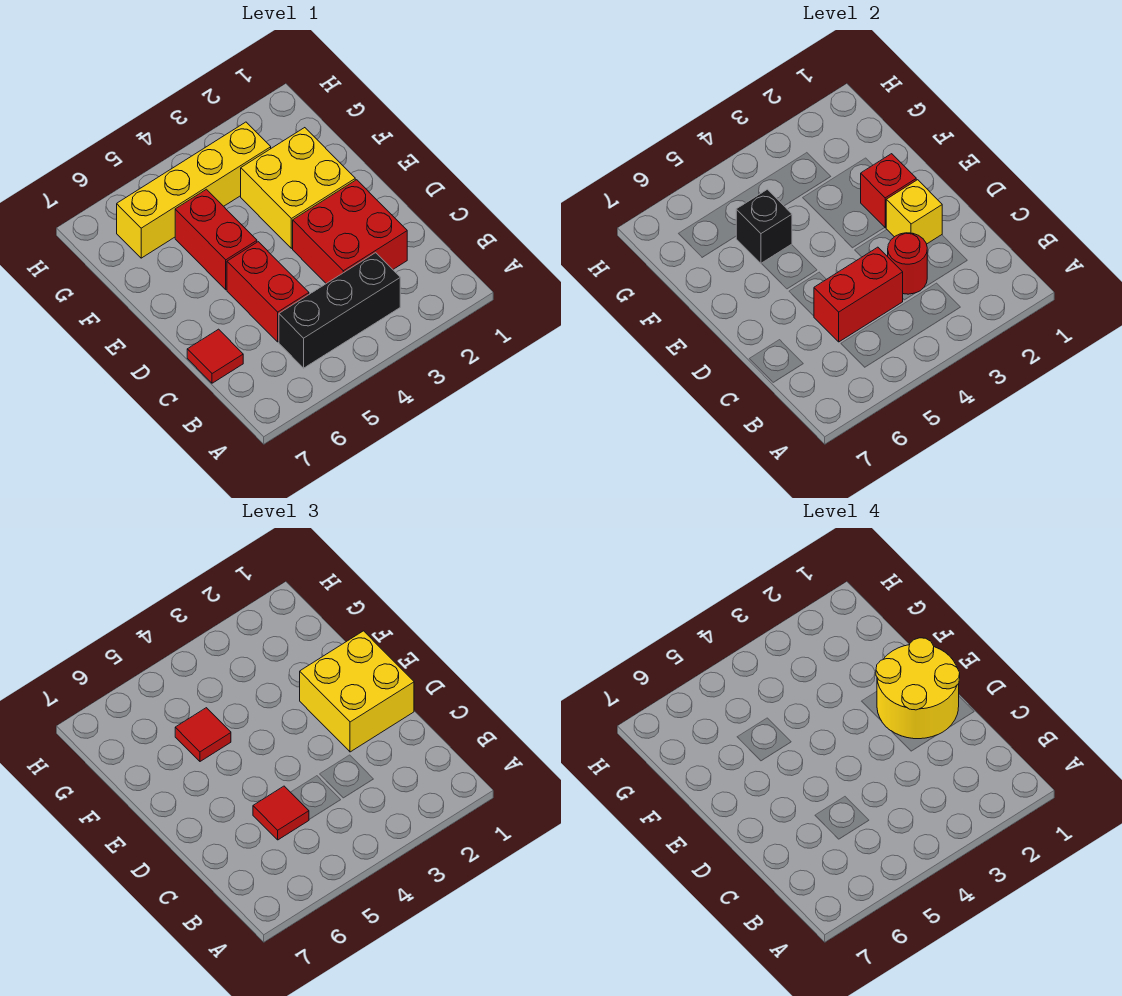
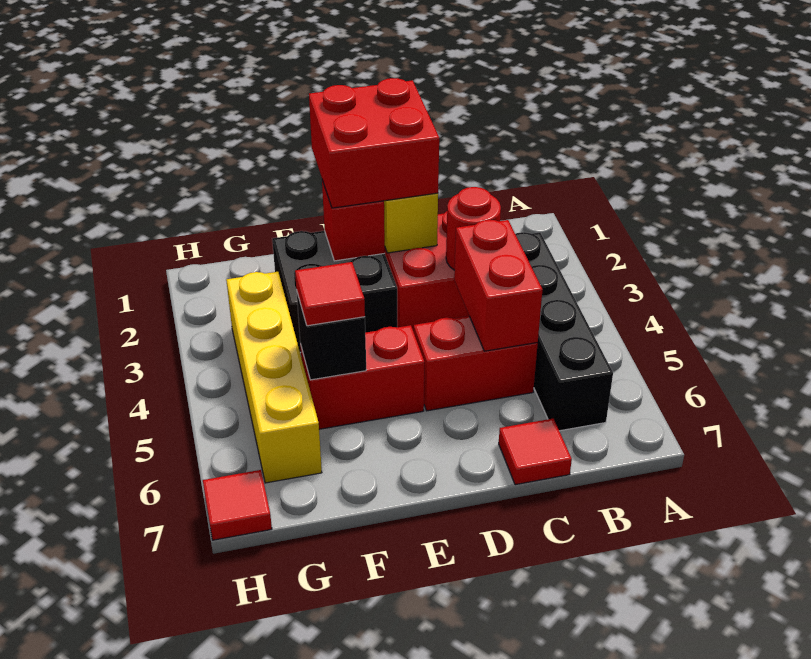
black 1x3 brick [279,253,400,368] -> black 1x4 brick [515,232,613,431]
red 1x1 tile [253,786,309,840] -> red 1x1 tile moved to [203,470,272,540]
yellow 2x2 brick [300,631,414,752] -> red 2x2 brick [309,78,439,208]
yellow 2x2 round brick [876,638,960,739] -> none
yellow 2x2 brick [241,128,355,248] -> black 2x2 brick [272,231,397,352]

